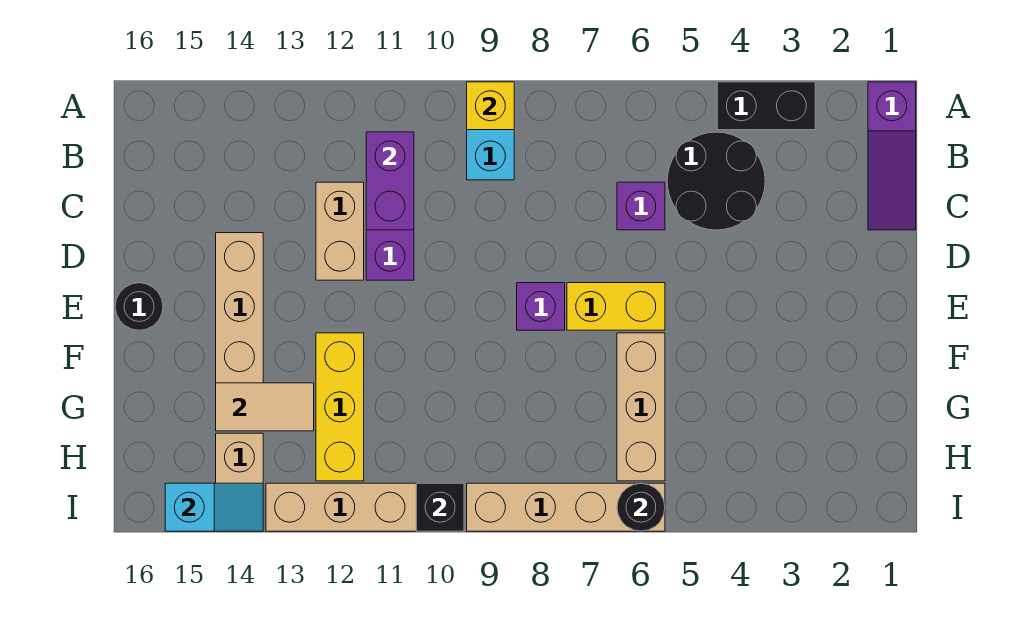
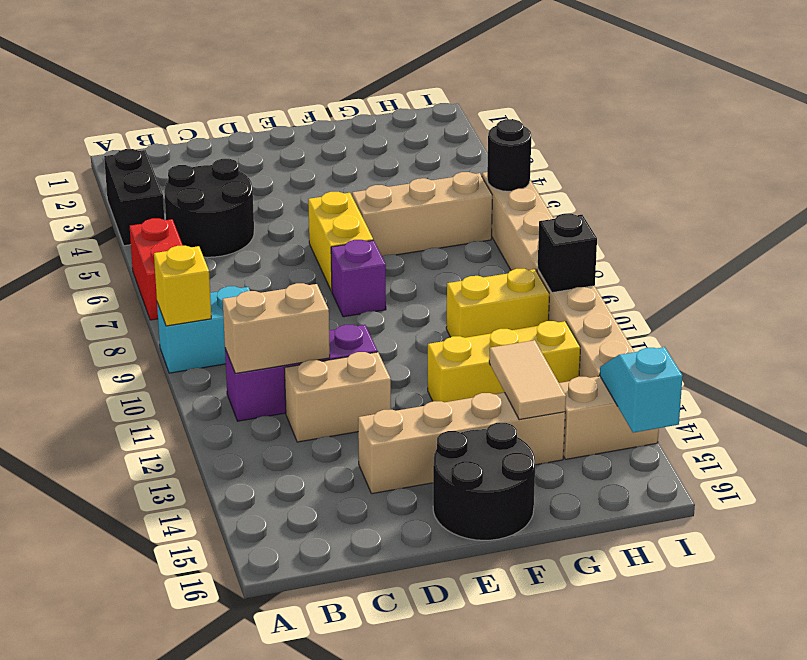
purple 1x3 slope [868,82,916,230] -> none
none -> red 1x2 brick [130,218,183,320]
purple 1x2 brick [366,132,414,230] -> tan 1x2 brick [223,283,330,373]
purple 1x1 brick [617,182,665,230] -> none
black 1x1 round brick [115,283,163,330] -> black 2x2 round brick [433,423,535,540]
none -> yellow 1x2 brick [446,269,549,338]

